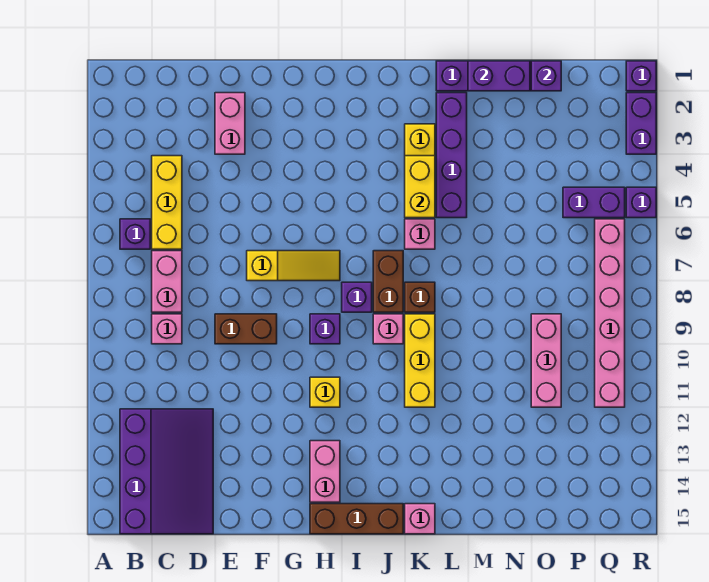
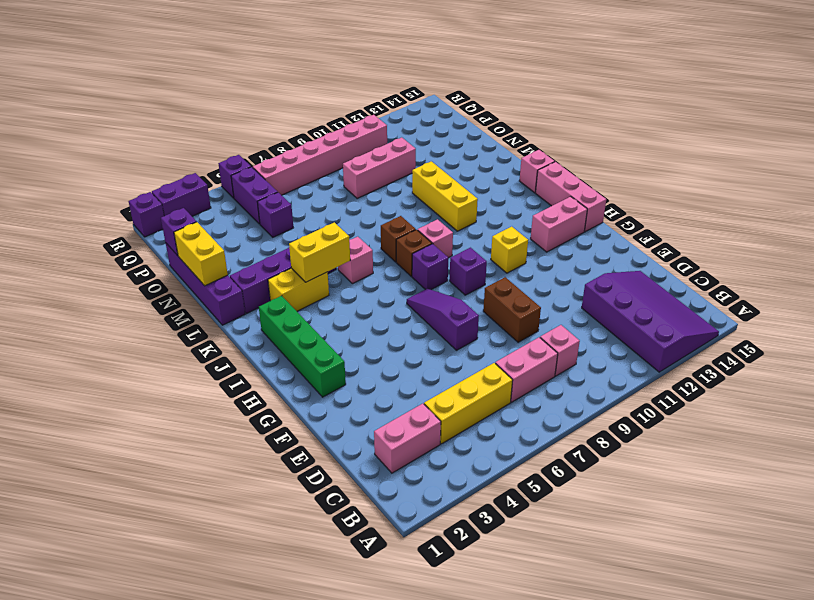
purple 1x1 brick [120,219,150,249] -> purple 1x1 brick moved to [258,192,293,237]
purple 3x4 slope [120,409,213,534] -> purple 3x4 slope turned to [582,271,719,372]
pink 1x2 brick [215,93,245,154] -> pink 1x2 brick moved to [374,404,441,473]
yellow 1x3 slope [247,251,340,281] -> purple 1x3 slope [407,289,479,350]
none -> green 1x4 brick [259,296,346,397]
brown 1x3 brick [310,504,403,534] -> pink 1x3 brick [536,162,606,232]
brown 1x2 brick [373,251,403,312] -> brown 1x1 brick [396,230,432,276]
yellow 1x3 brick [405,314,435,407] -> yellow 1x3 brick turned to [412,161,478,231]
purple 1x2 brick [468,61,530,91] -> yellow 1x2 brick [174,222,228,286]

